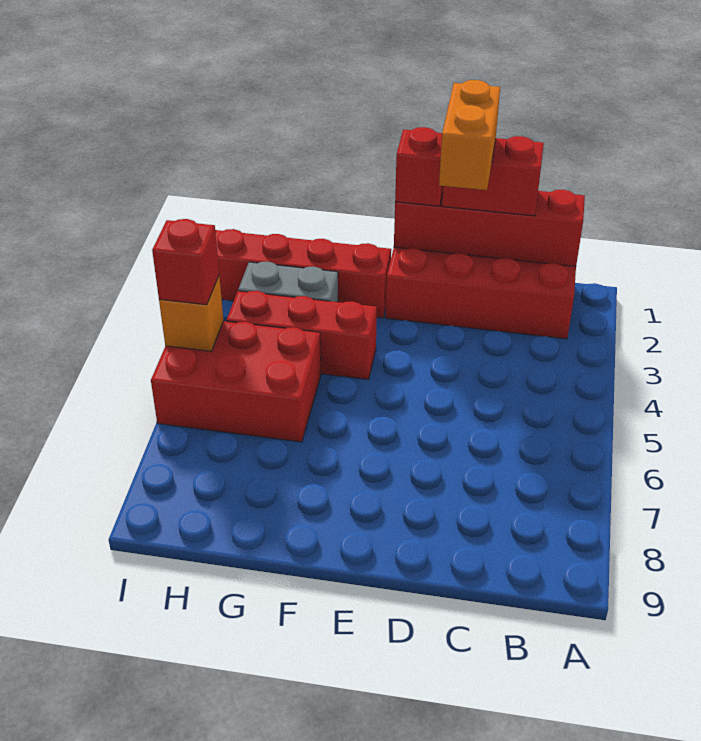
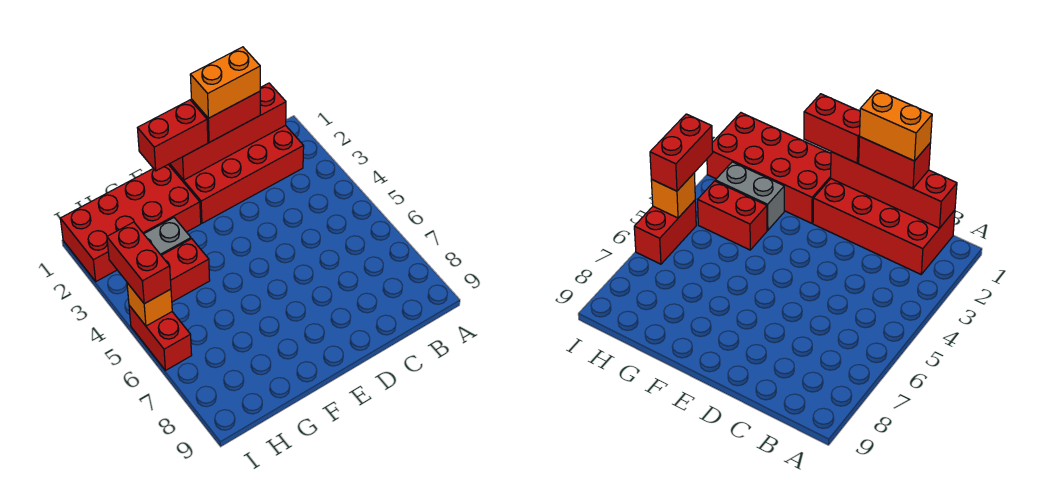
orange 1x2 brick [439,80,500,190] -> orange 1x2 brick turned to [190,47,260,118]
red 1x1 brick [395,127,443,206] -> red 1x2 brick [138,100,208,171]
red 1x4 brick [215,229,391,318] -> red 2x4 brick [60,165,201,281]
red 1x3 brick [227,291,377,379] -> red 1x2 brick [161,239,210,302]
red 2x3 brick [151,321,321,442] -> red 1x2 brick [129,306,192,370]
red 1x1 brick [152,219,219,305] -> red 1x2 brick [107,222,171,304]

